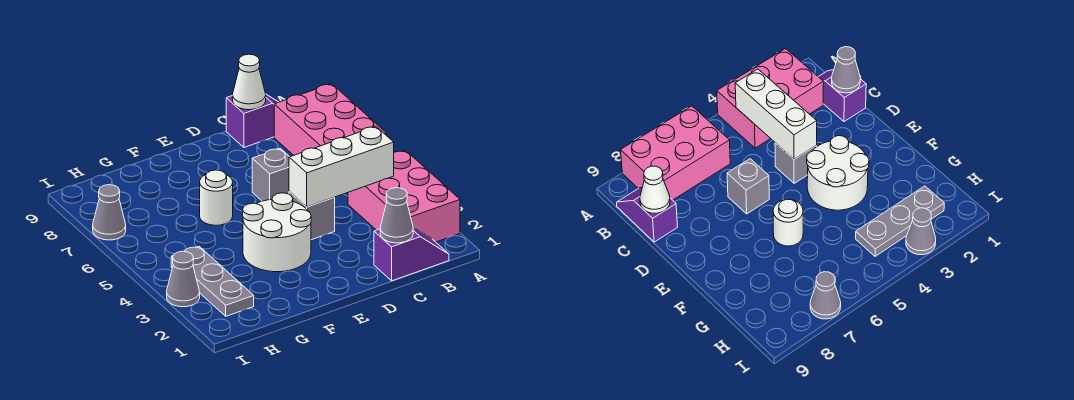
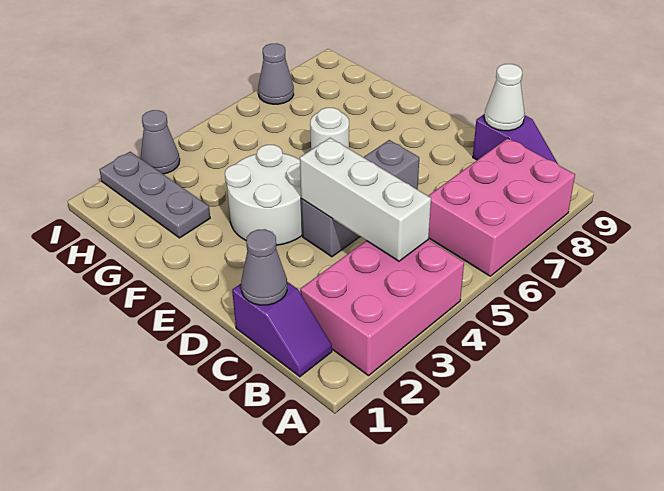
grey 1x3 plate [171,246,254,316] -> grey 1x3 plate turned to [100,152,210,238]

